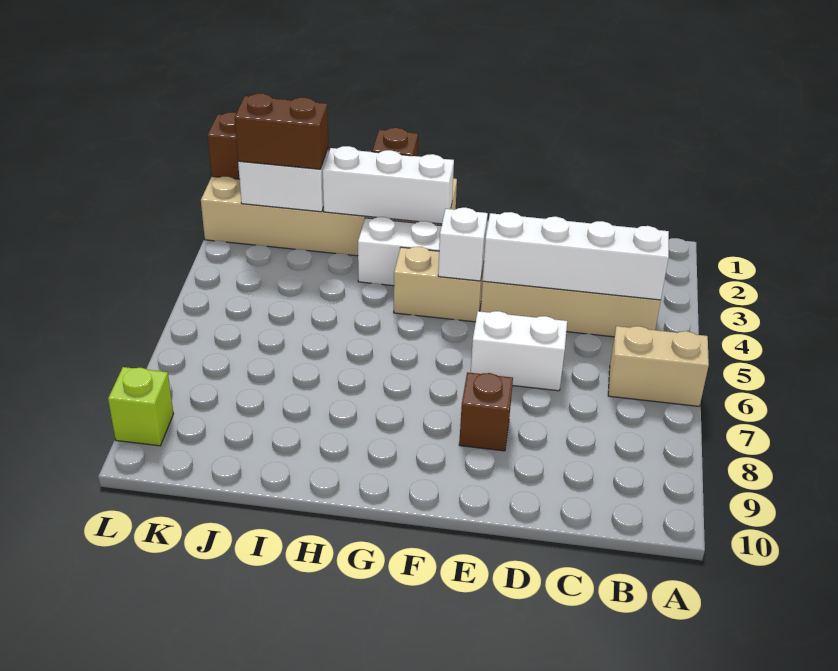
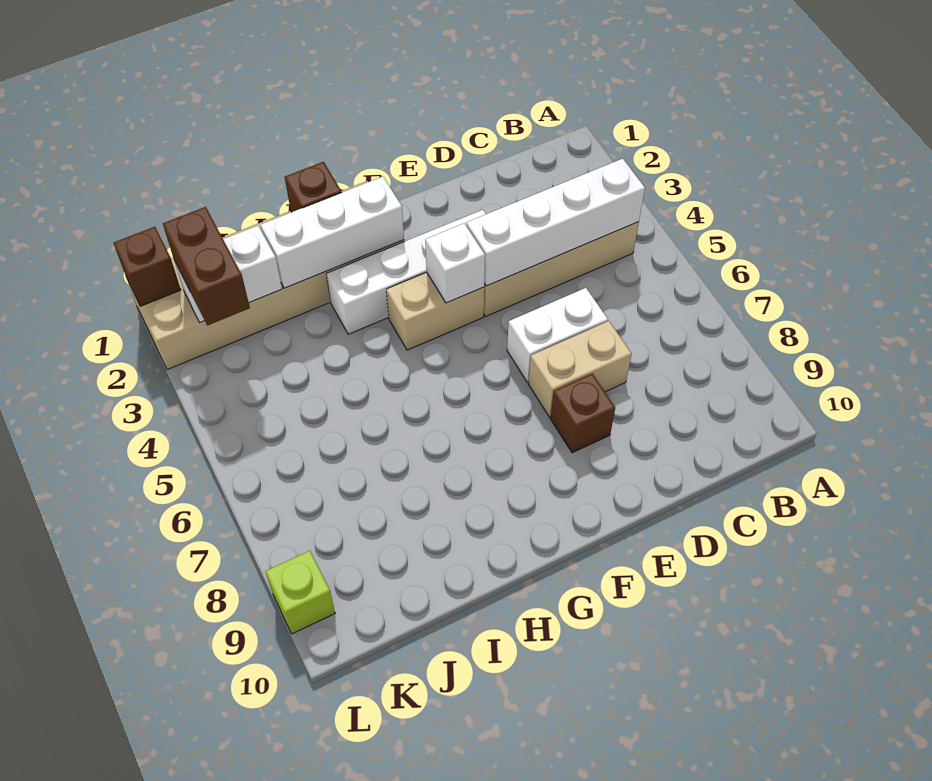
tan 1x2 brick [608,326,709,406] -> tan 1x2 brick moved to [529,321,632,417]
brown 1x2 brick [235,94,328,169] -> brown 1x2 brick turned to [163,207,250,325]

